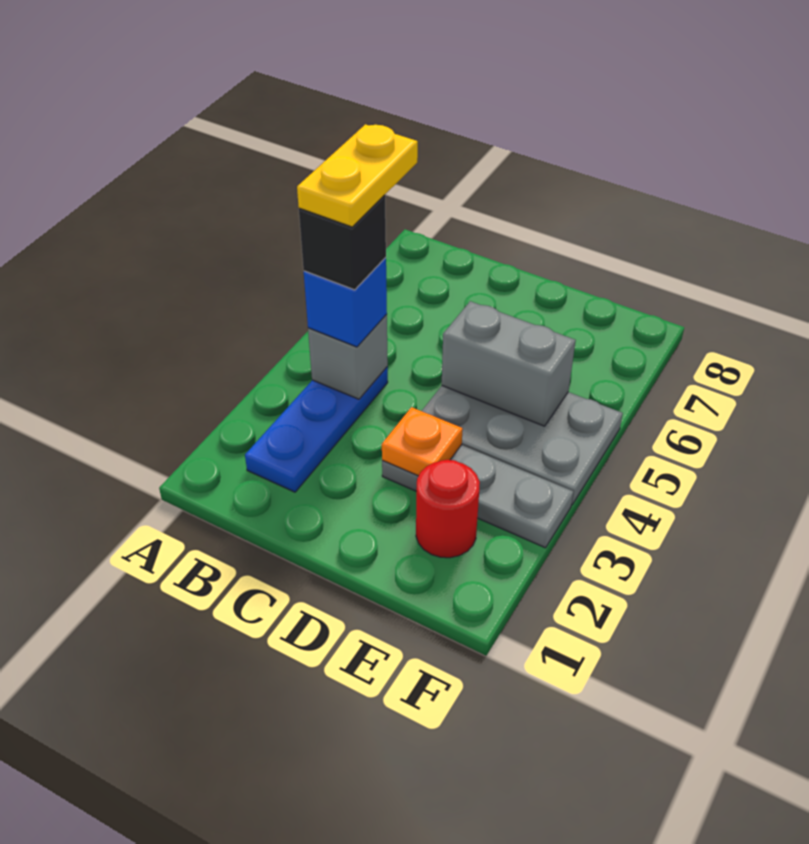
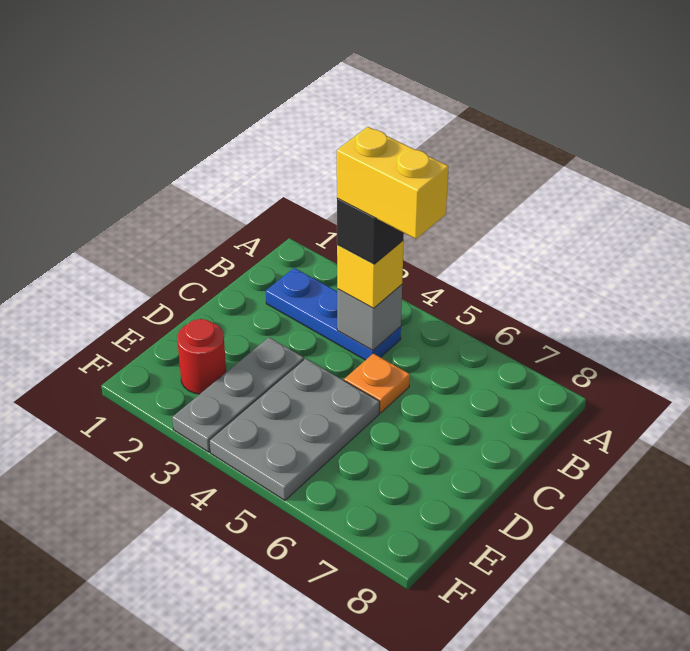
blue 1x1 brick [304,258,387,347] -> yellow 1x1 brick [337,241,404,308]
yellow 1x2 plate [297,124,418,227] -> yellow 1x2 brick [337,127,449,239]
orange 1x1 plate [382,407,463,476] -> orange 1x1 plate moved to [344,353,410,413]
grey 1x2 brick [442,301,576,426] -> none

